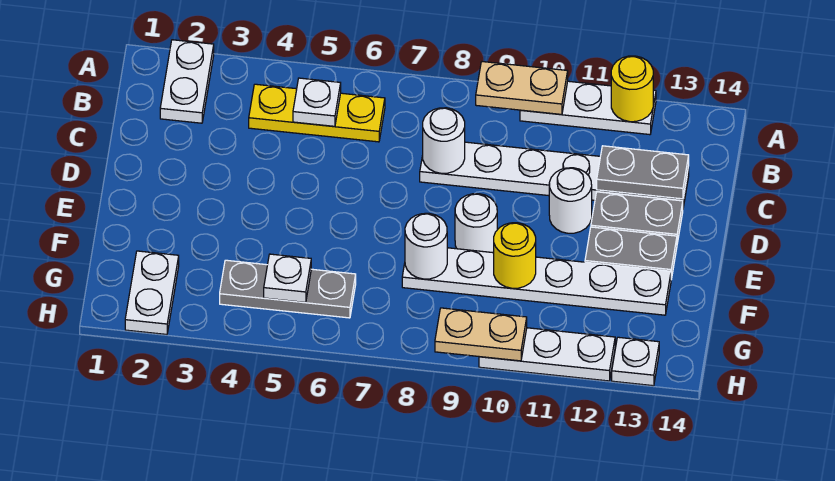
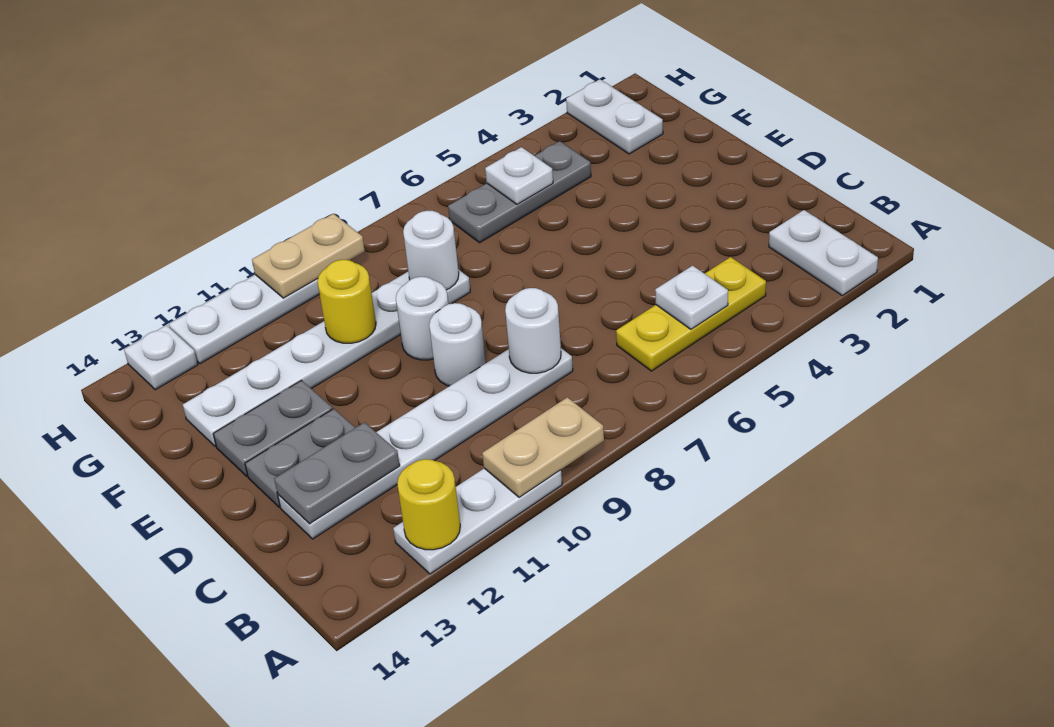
white 1x1 round brick [549,168,592,233] -> white 1x1 round brick moved to [429,303,486,386]

